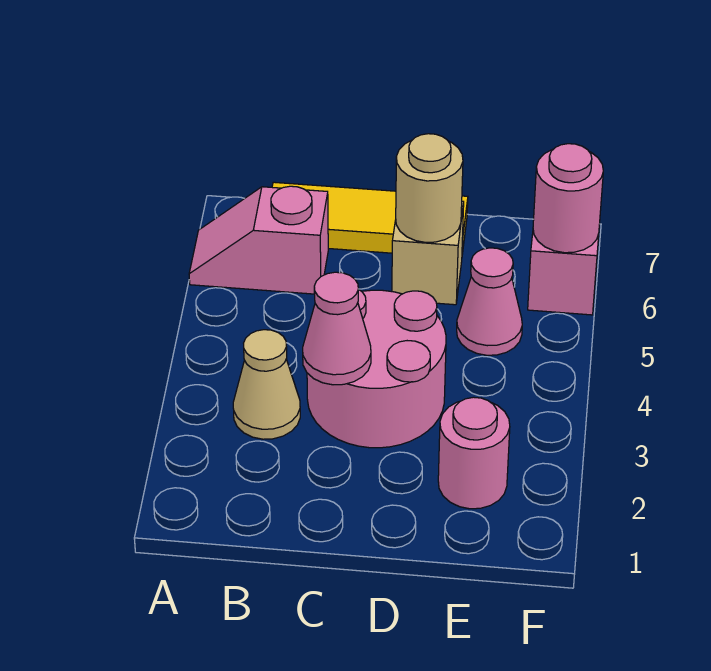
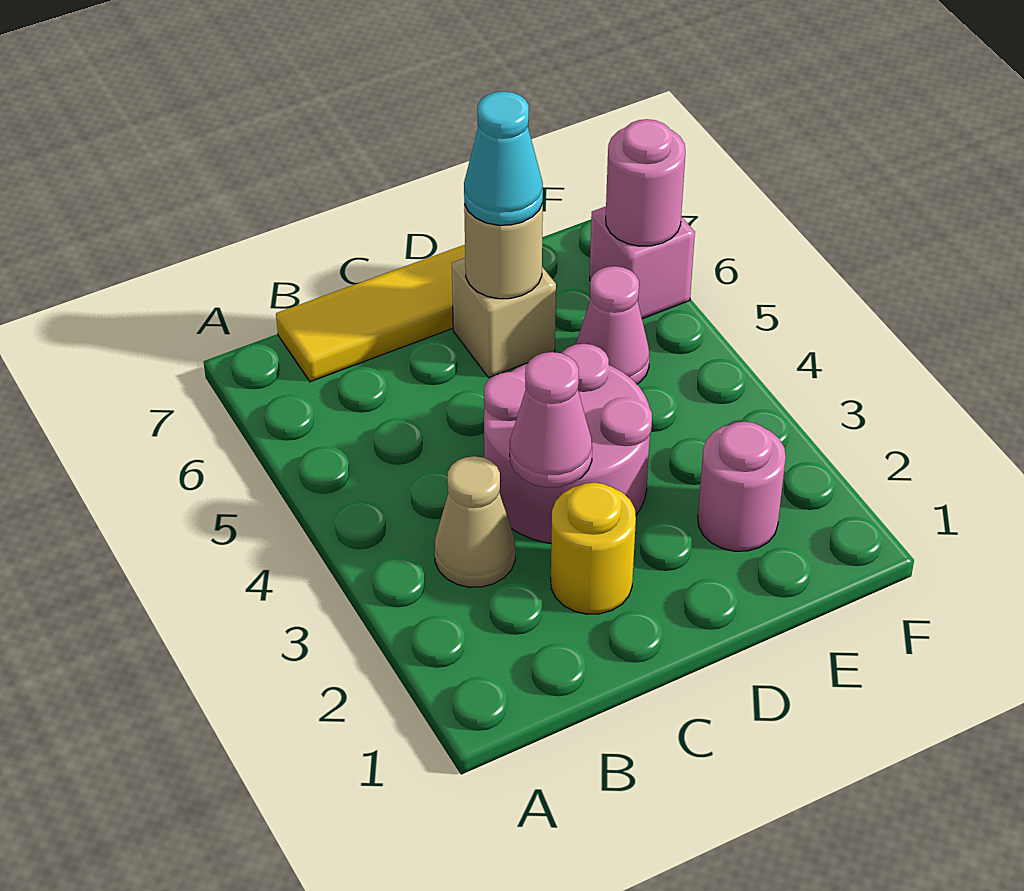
pink 1x2 slope [189,186,328,294] -> none
none -> yellow 1x1 round brick [551,482,636,614]
none -> cyan 1x1 cone [464,91,543,225]

